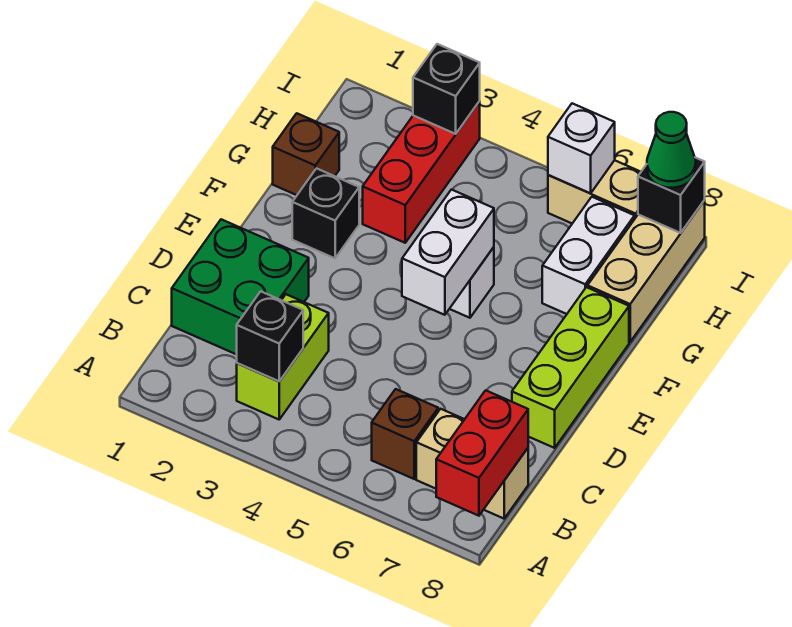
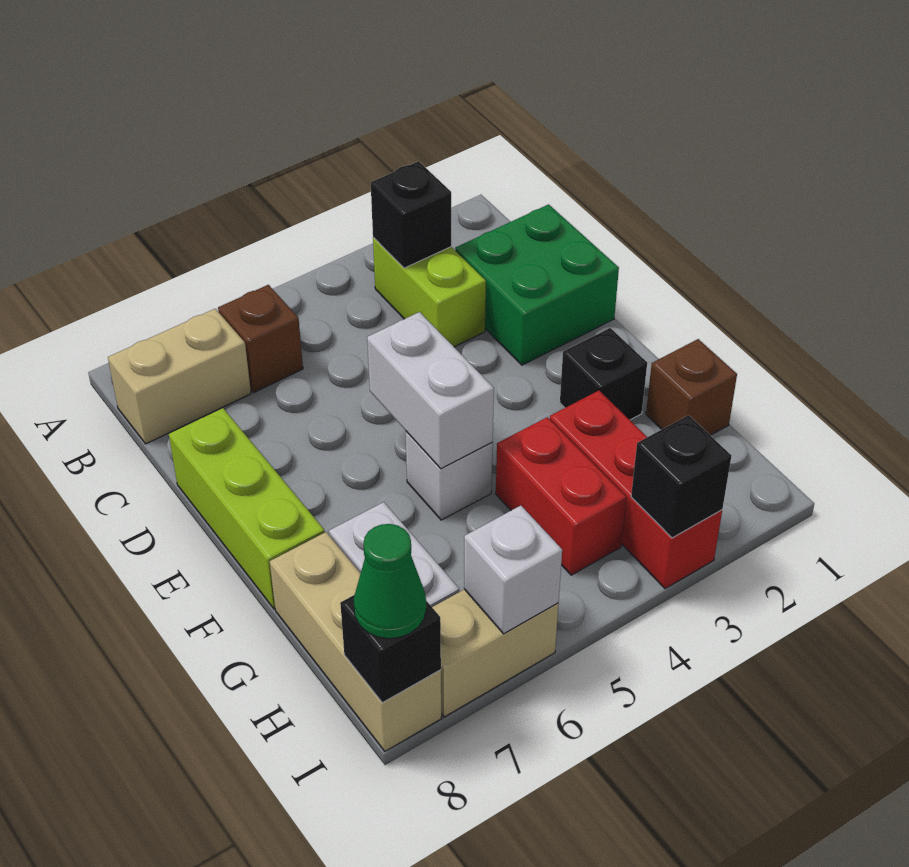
red 1x2 brick [436,390,528,516] -> red 1x2 brick moved to [496,417,626,575]

